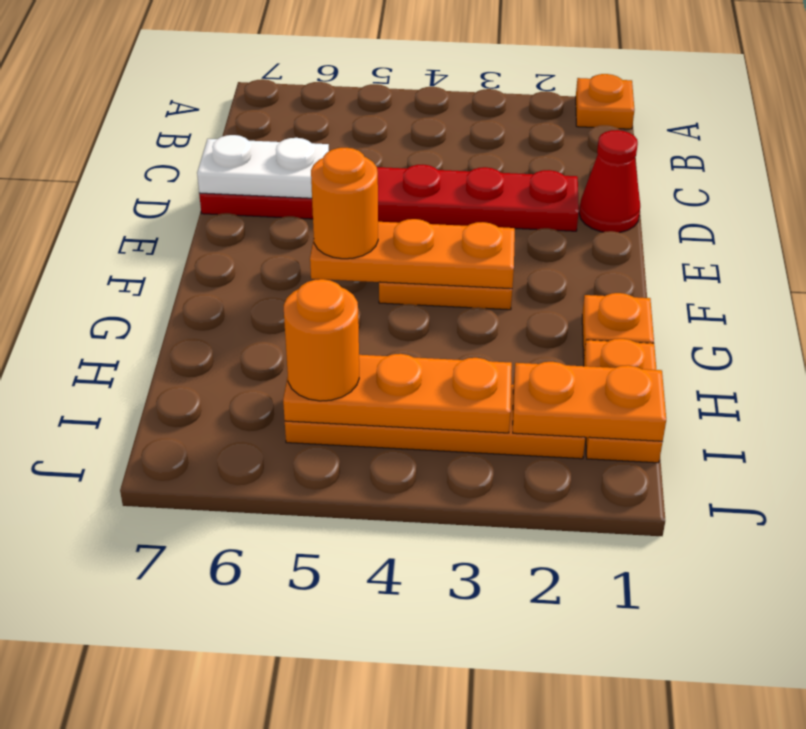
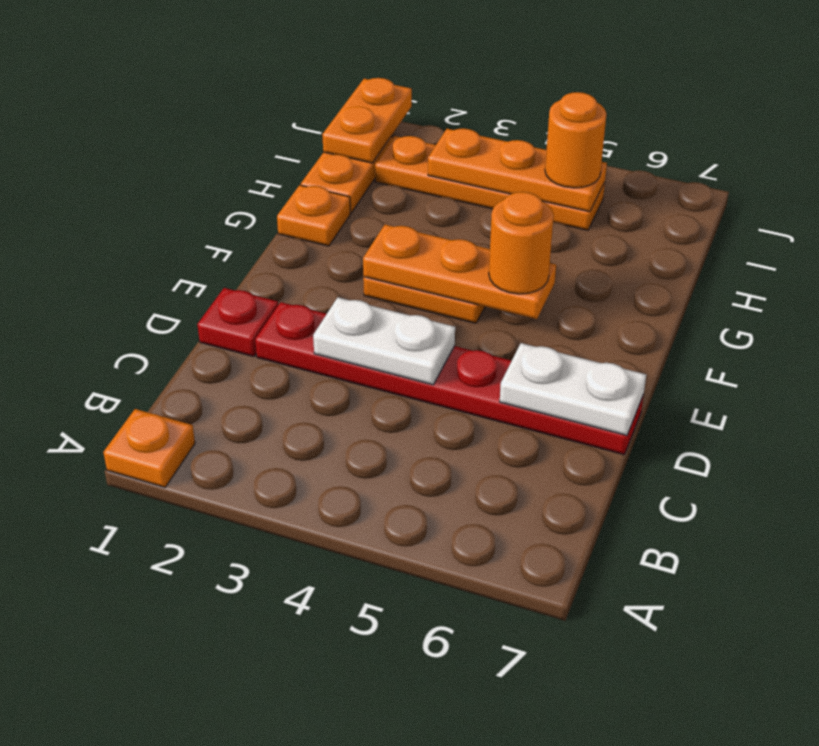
red 1x1 cone [579,130,640,233] -> red 1x1 plate [197,288,278,357]
none -> white 1x2 plate [313,297,455,385]
orange 1x2 plate [513,362,666,441] -> orange 1x2 plate turned to [322,78,412,163]

